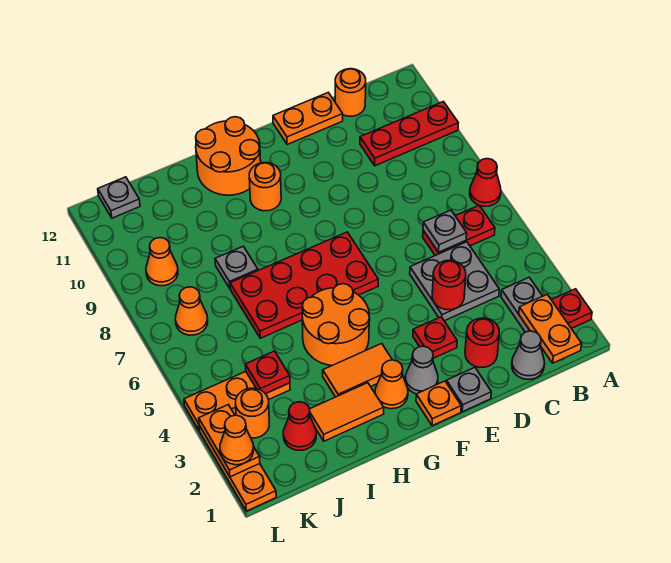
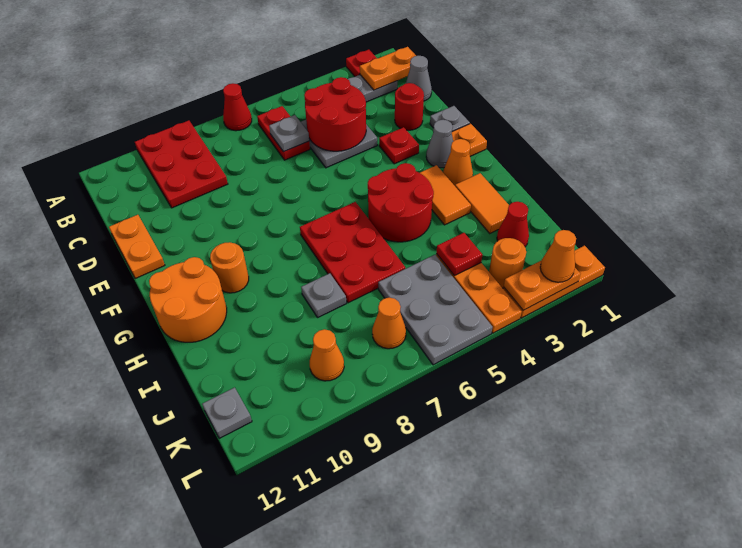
red 1x3 plate [360,102,458,166] -> red 2x3 plate [135,120,228,208]
orange 1x1 round brick [335,69,366,116] -> none
red 1x1 round brick [432,260,466,310] -> red 2x2 round brick [304,77,366,151]
red 2x4 plate [230,232,378,338] -> red 2x3 plate [300,202,405,303]
orange 2x2 round brick [302,284,370,366] -> red 2x2 round brick [368,163,434,242]
none -> grey 2x3 plate [378,255,493,365]

